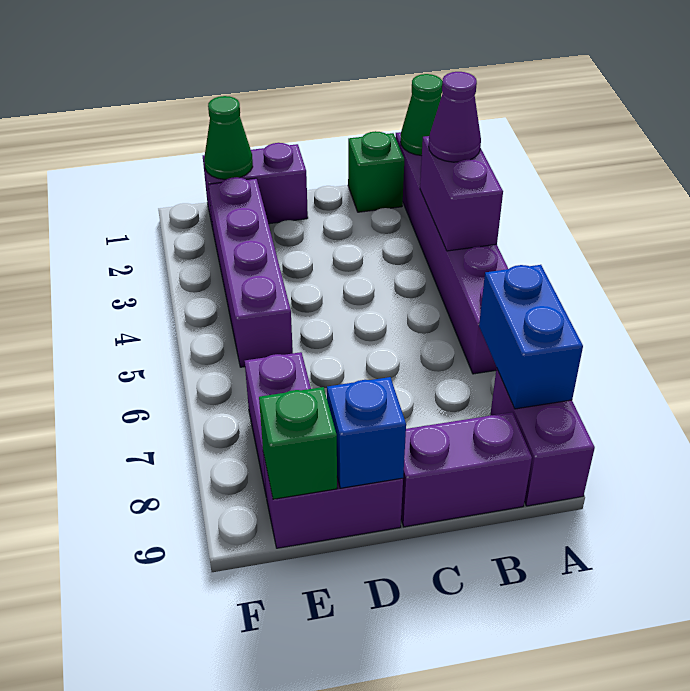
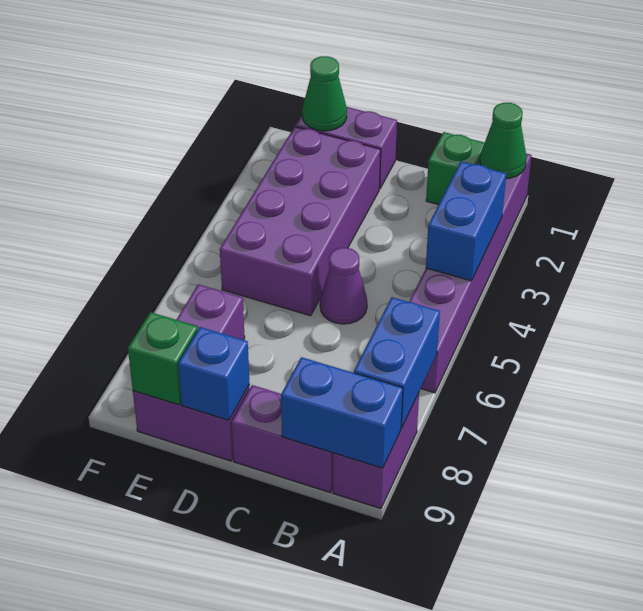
purple 1x2 brick [420,136,503,251] -> blue 1x2 brick [426,161,506,281]
purple 1x1 cone [429,72,481,162] -> purple 1x1 cone moved to [320,248,367,324]
none -> blue 1x2 brick [281,357,403,468]
purple 1x4 brick [208,177,293,367] -> purple 2x4 brick [220,126,381,316]

